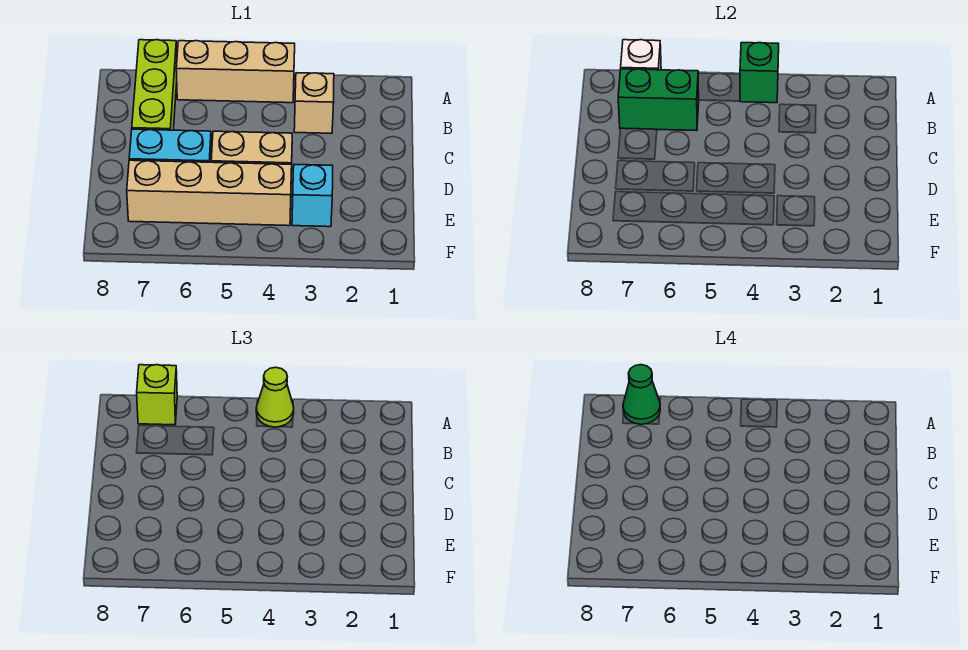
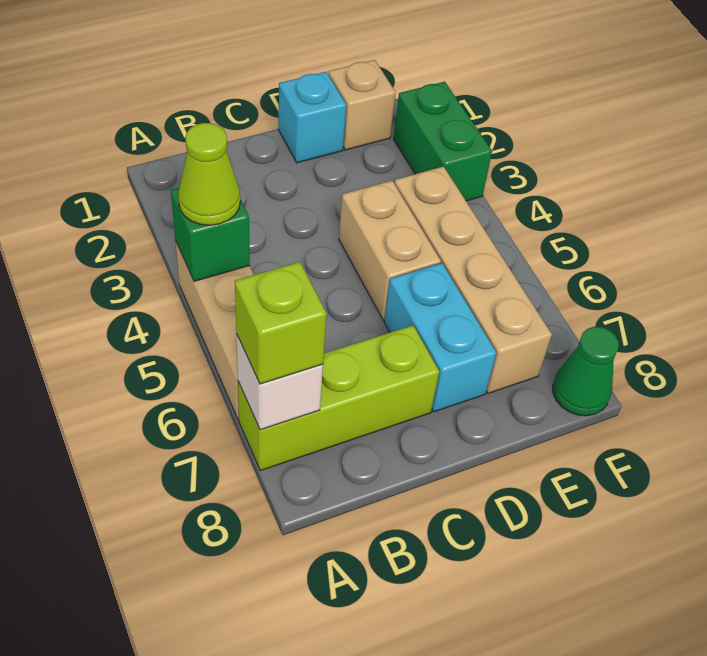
green 1x1 cone [623,365,660,424] -> green 1x1 cone moved to [553,327,619,416]
tan 1x1 brick [294,73,334,133] -> tan 1x1 brick moved to [329,60,396,150]
green 1x2 brick [618,69,699,131] -> green 1x2 brick moved to [394,82,492,201]
cyan 1x1 brick [292,165,333,227] -> cyan 1x1 brick moved to [278,72,346,163]

